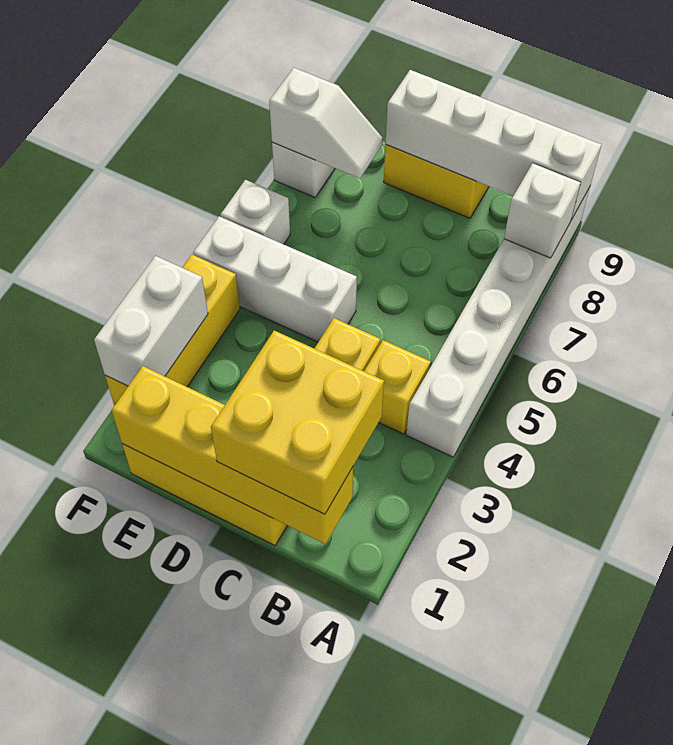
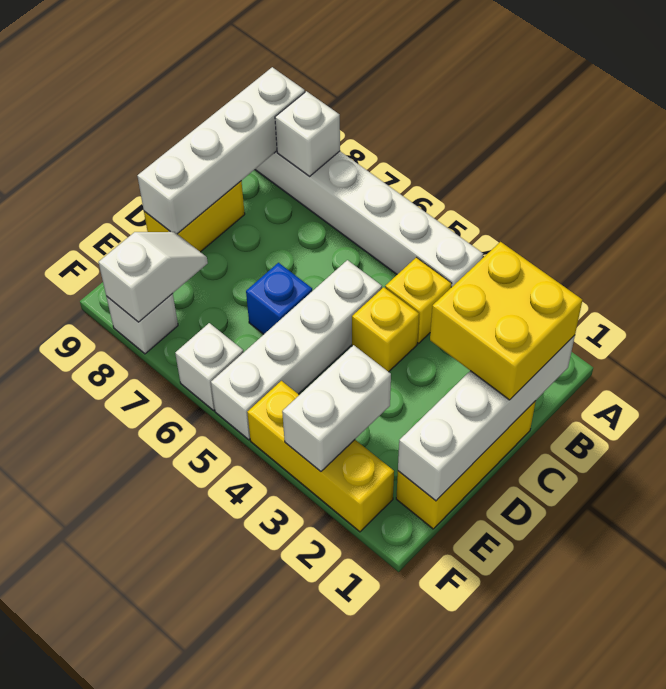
yellow 1x4 brick [112,366,353,544] -> white 1x4 brick [398,335,575,501]
white 1x3 brick [193,216,357,342] -> white 1x4 brick [211,260,382,440]
none -> blue 1x1 brick [246,263,312,334]
white 1x2 brick [94,256,208,386] -> white 1x2 brick turned to [282,345,391,471]

